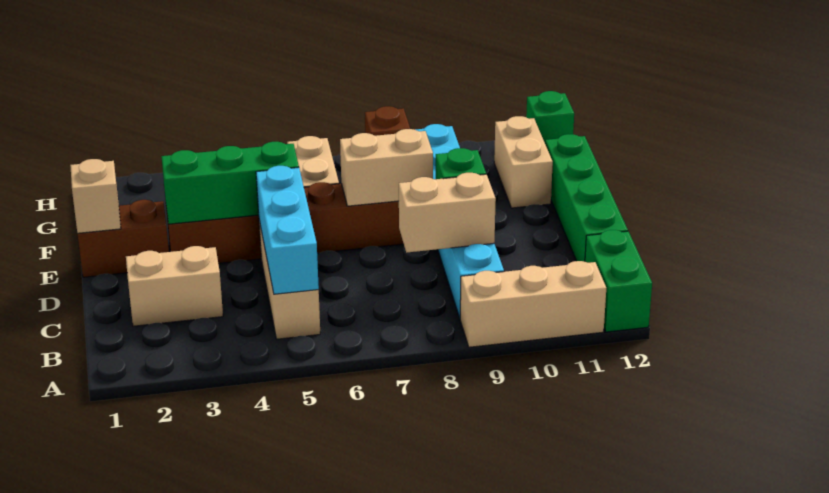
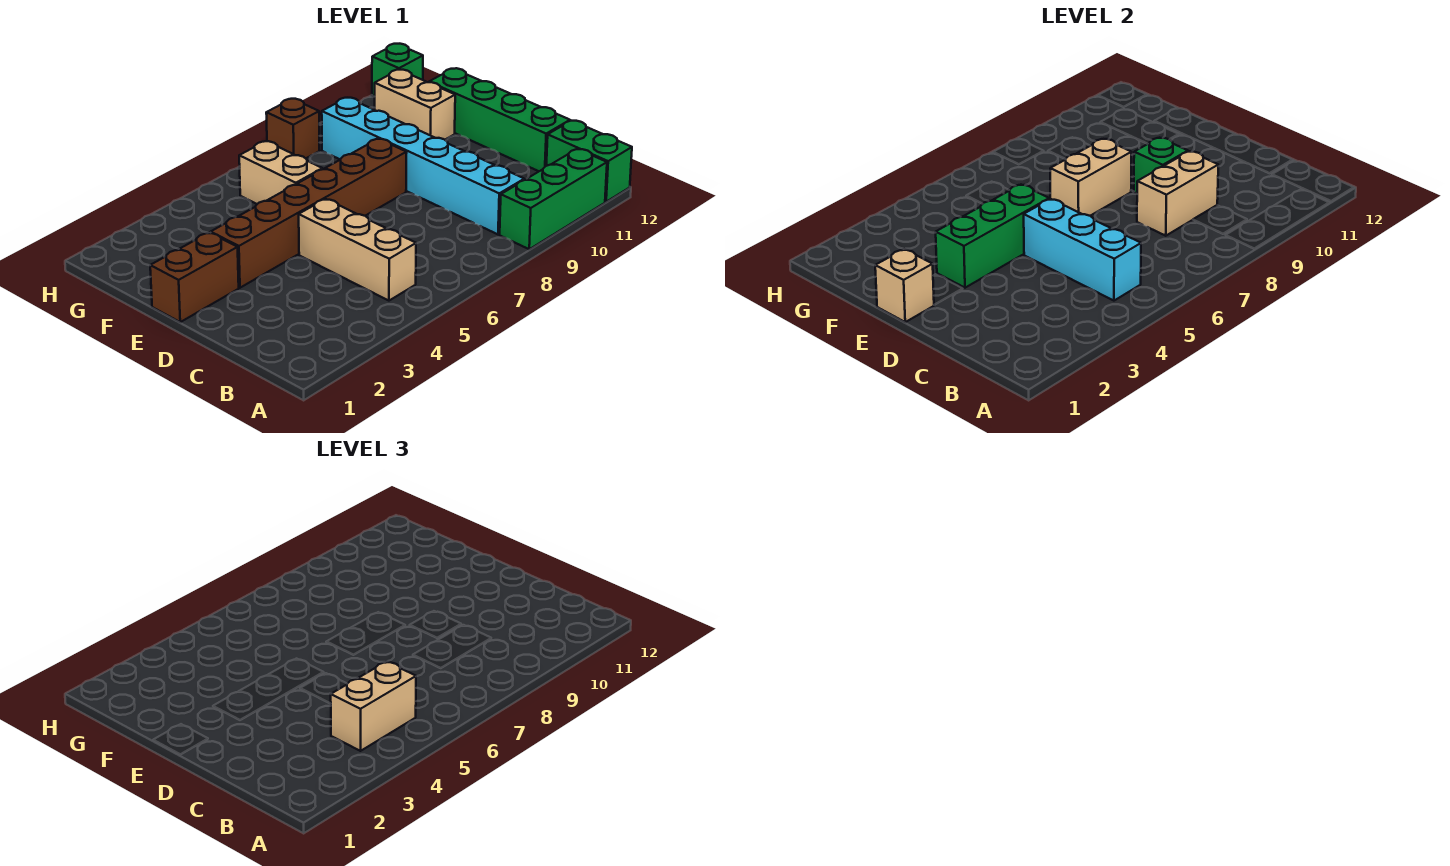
tan 1x3 brick [460,261,606,347] -> green 1x3 brick [500,149,607,249]
tan 1x2 brick [126,246,223,326] -> tan 1x2 brick moved to [331,661,416,751]

